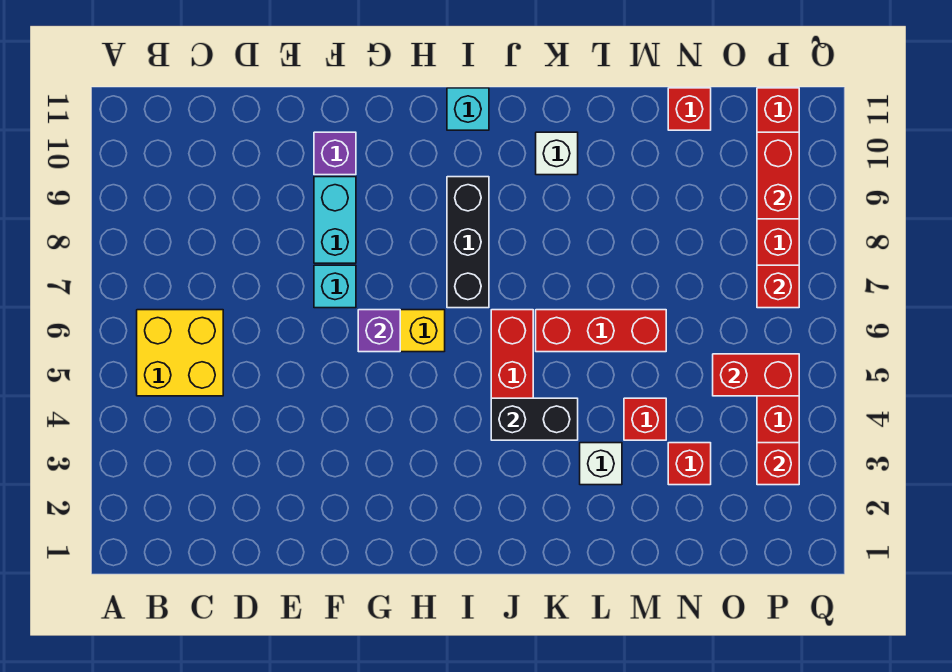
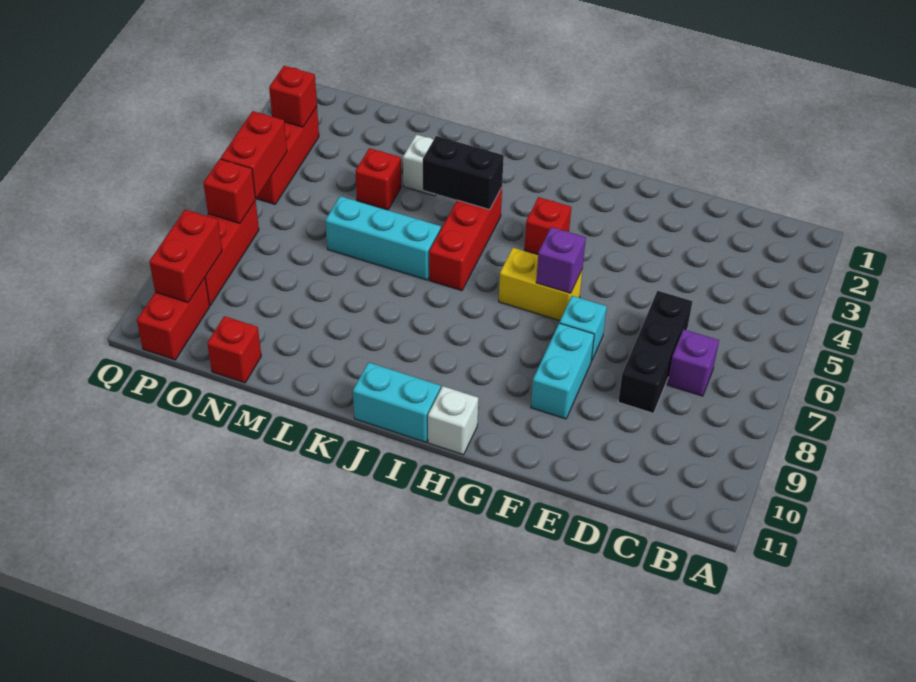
yellow 2x2 brick [137,310,223,396] -> none
purple 1x1 brick [314,132,356,175] -> purple 1x1 brick moved to [667,329,719,396]
black 1x3 brick [447,177,489,308] -> black 1x3 brick moved to [618,291,692,413]
cyan 1x1 brick [447,88,489,130] -> cyan 1x2 brick [353,362,441,442]
red 1x3 brick [536,310,666,352] -> cyan 1x3 brick [326,196,441,280]
white 1x1 brick [536,132,578,175] -> white 1x1 brick moved to [428,386,478,455]
red 1x1 brick [668,443,711,485] -> red 1x1 brick moved to [524,197,571,254]
red 1x2 brick [713,354,799,396] -> red 1x2 brick turned to [221,111,287,198]

